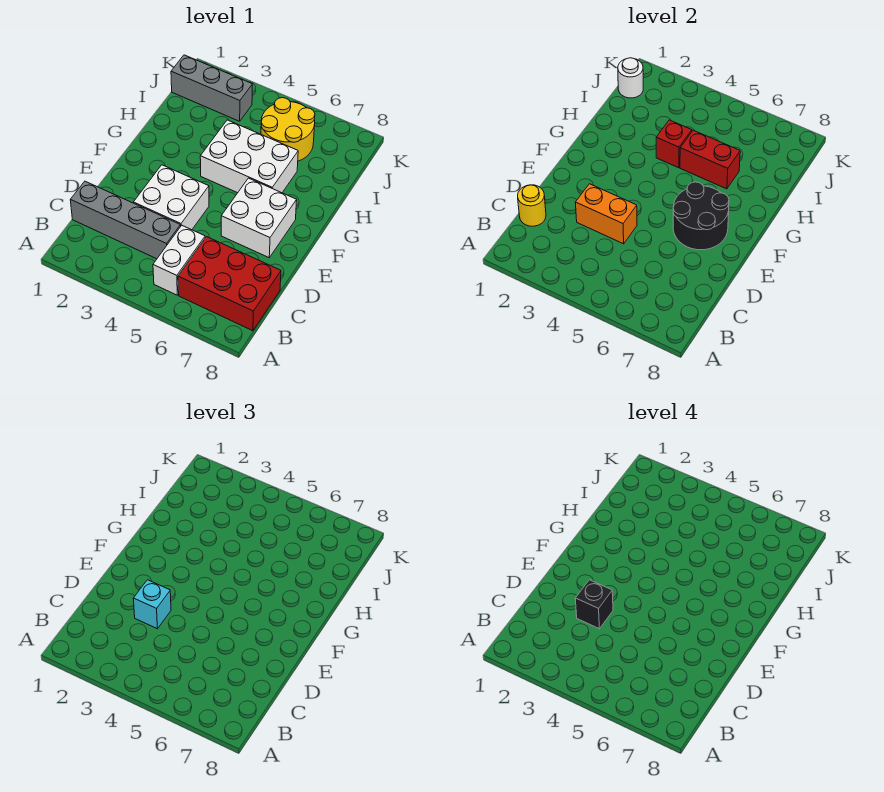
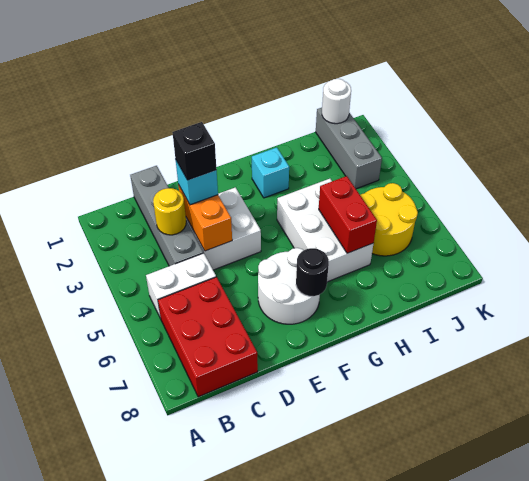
yellow 1x1 round brick [518,185,546,226] -> yellow 1x1 round brick moved to [153,188,186,235]
white 2x2 brick [221,178,297,258] -> white 2x2 round brick [258,248,320,324]
black 2x2 round brick [673,182,729,250] -> black 1x1 round brick [296,248,329,296]
none -> cyan 1x1 brick [252,147,289,198]
red 1x1 brick [656,120,692,168] -> none

